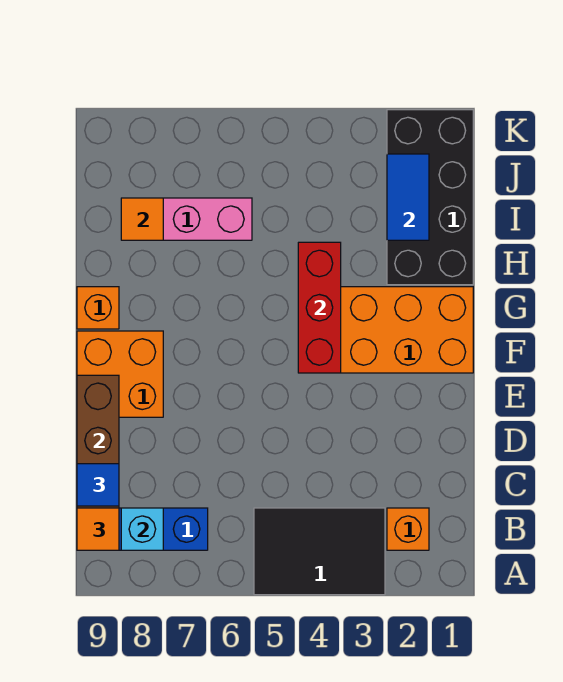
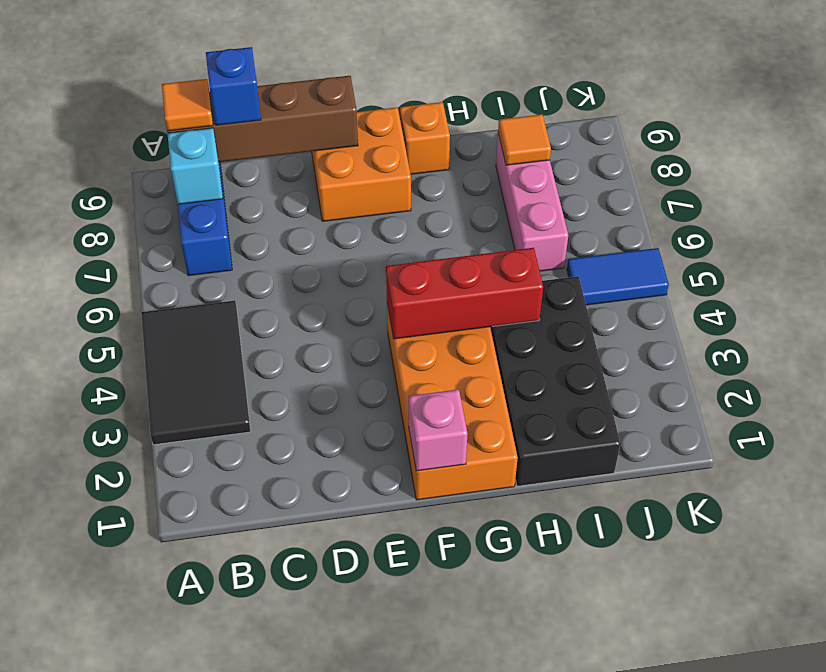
orange 1x1 brick [387,508,429,550] -> none
blue 1x1 tile [77,464,119,506] -> blue 1x1 brick [206,47,261,125]
none -> pink 1x1 brick [409,390,468,471]
black 2x4 brick [387,110,473,285] -> black 2x4 brick turned to [490,276,620,486]
blue 1x2 tile [387,154,429,240] -> blue 1x2 tile moved to [567,248,669,305]

